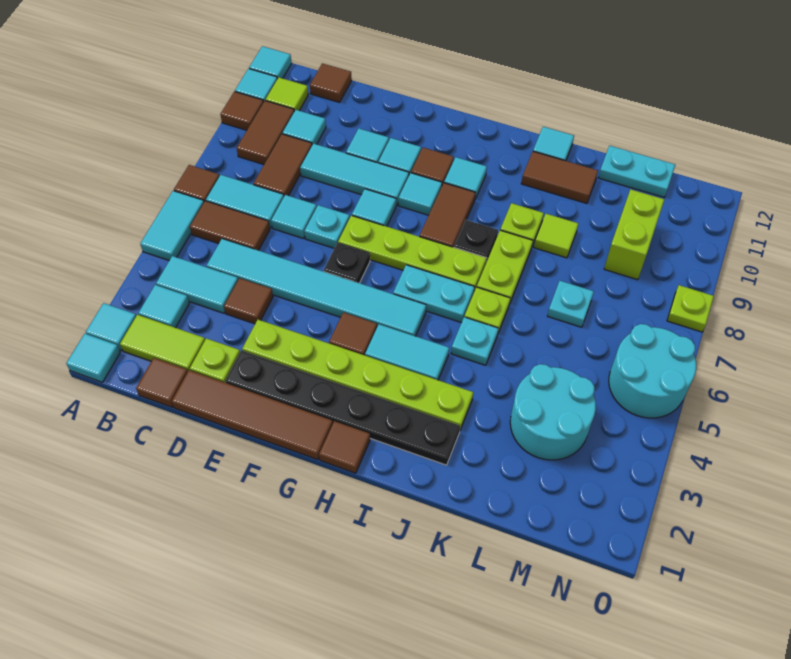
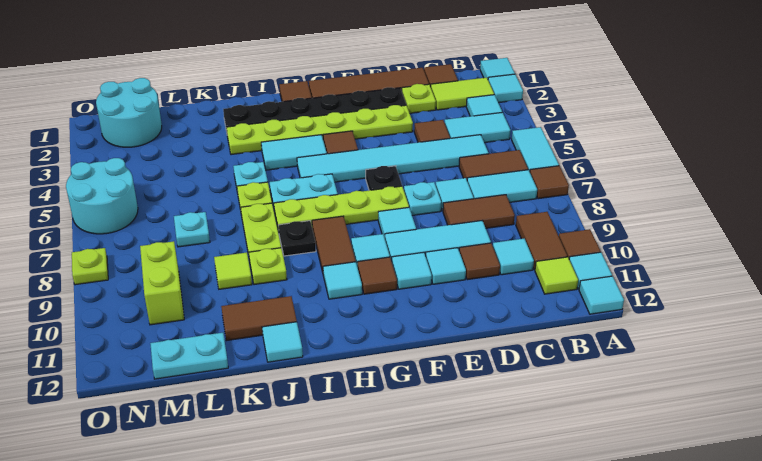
brown 1x2 tile [253,134,312,196] -> brown 1x2 tile turned to [443,195,515,228]
brown 1x1 tile [310,63,352,102] -> brown 1x1 tile moved to [459,243,500,280]
cyan 2x2 round brick [510,364,596,460] -> cyan 2x2 round brick moved to [96,78,162,147]

